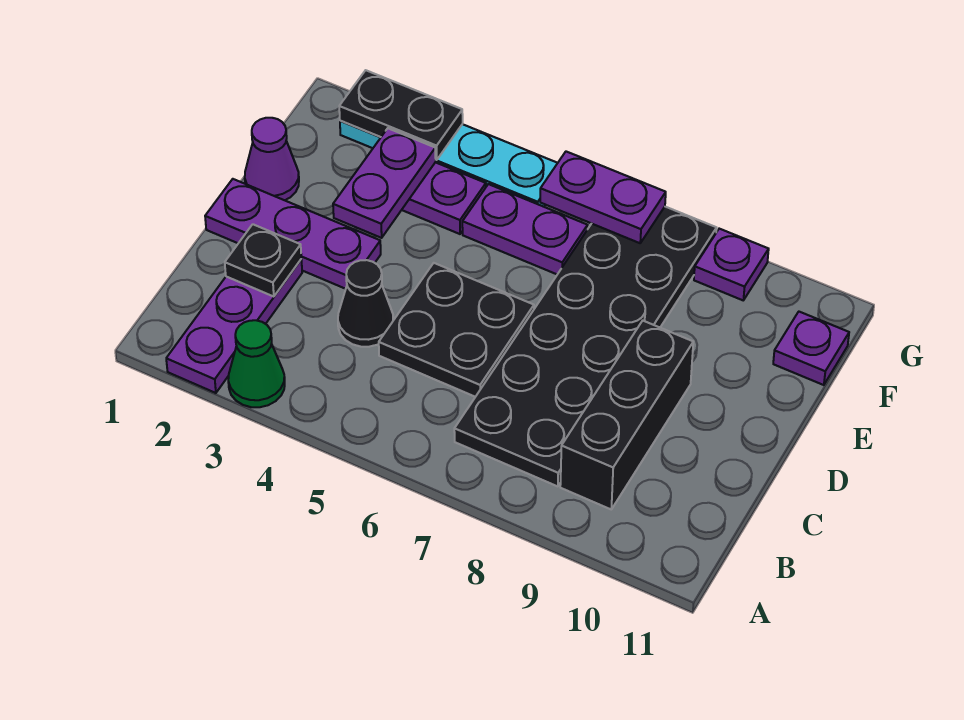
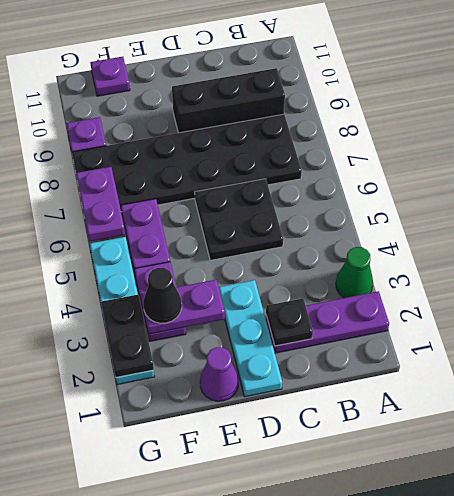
black 1x1 cone [338,260,393,347] -> black 1x1 cone moved to [143,268,182,323]
purple 1x3 plate [205,179,381,289] -> cyan 1x3 plate [219,280,282,397]

